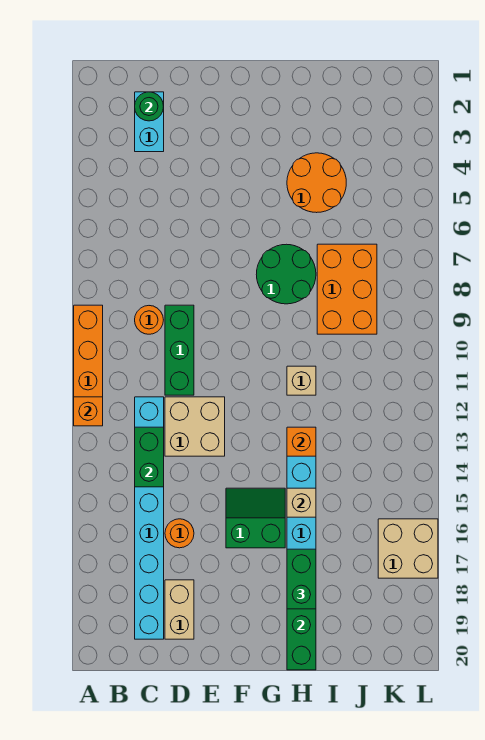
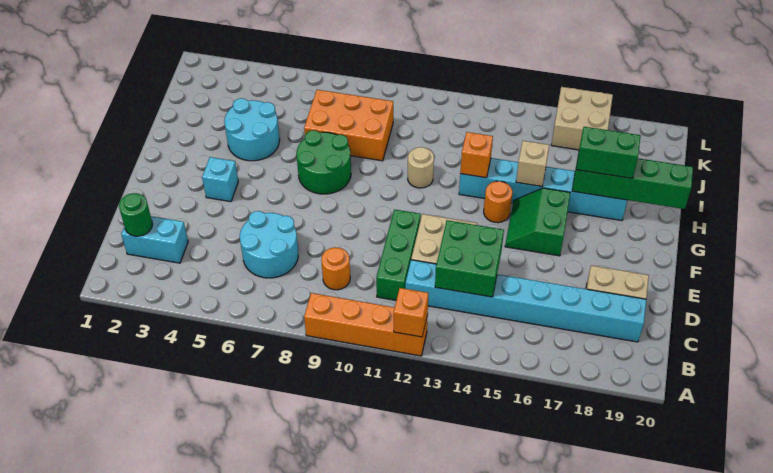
none -> cyan 2x2 round brick [240,211,298,278]
green 1x2 brick [135,427,164,487] -> green 2x2 brick [435,220,504,297]
green 1x3 brick [165,305,194,395] -> green 1x3 brick turned to [376,209,421,300]
orange 1x1 round brick [165,519,194,548] -> orange 1x1 round brick moved to [484,181,512,223]
none -> cyan 1x1 brick [202,157,238,202]
orange 2x2 round brick [287,153,346,213] -> cyan 2x2 round brick [224,98,280,161]
tan 1x1 brick [287,366,316,395] -> tan 1x1 round brick [408,147,434,188]

